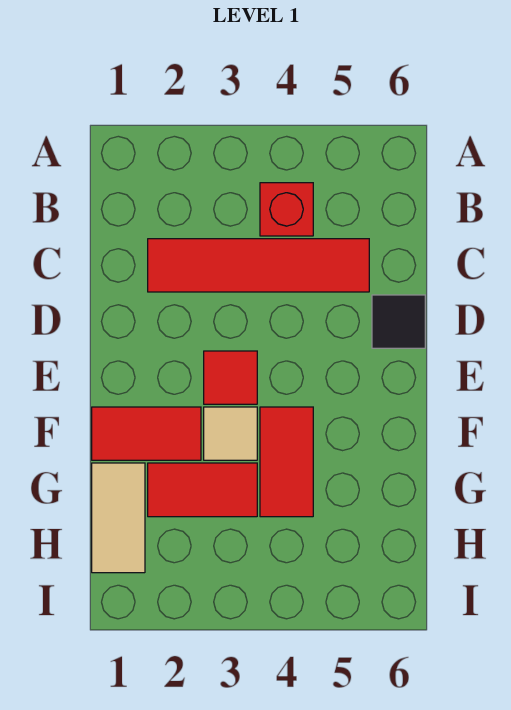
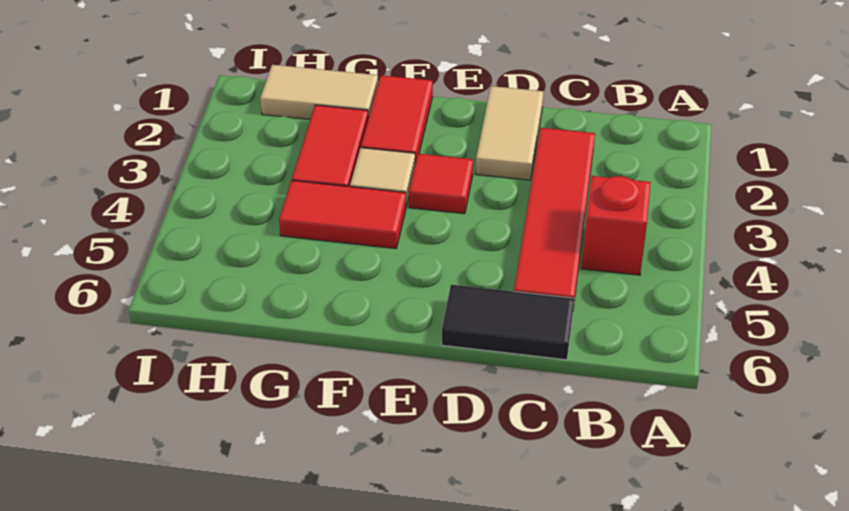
none -> tan 1x2 tile [476,86,543,180]
black 1x1 tile [372,295,425,348] -> black 1x2 tile [442,285,574,360]

